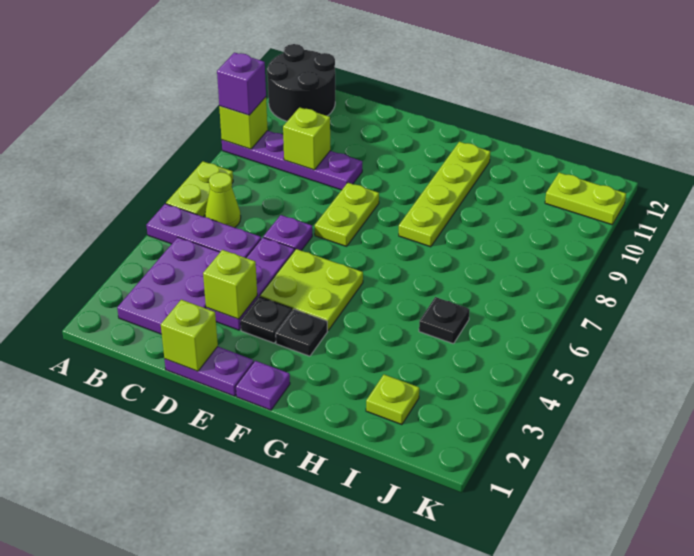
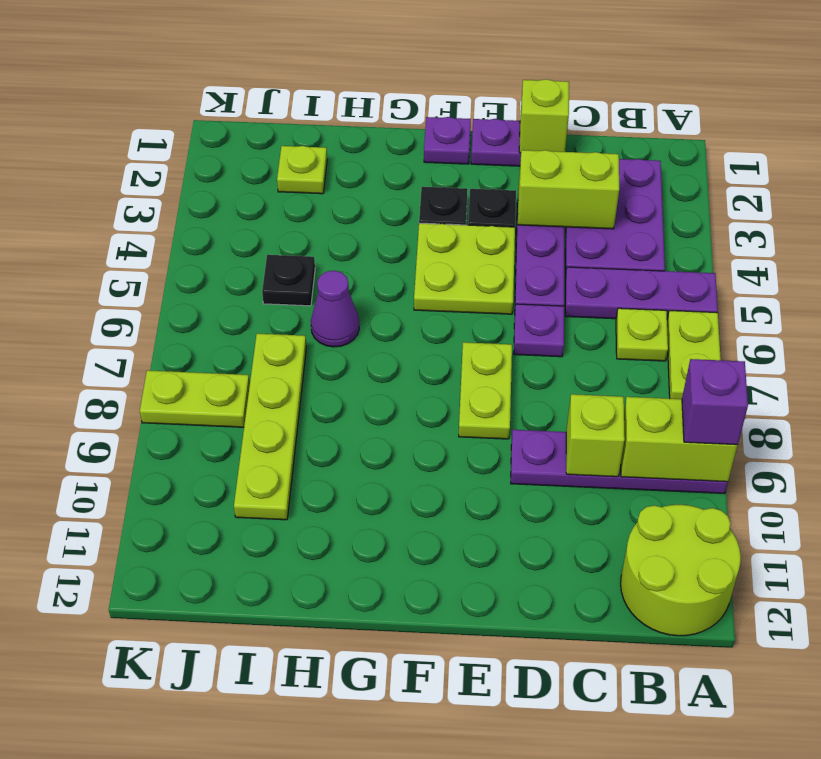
lime 1x1 brick [219,97,268,149] -> lime 1x2 brick [621,397,738,482]
black 2x2 round brick [267,44,335,121] -> lime 2x2 round brick [621,505,741,636]
lime 1x1 cone [205,172,241,228] -> lime 1x1 plate [616,308,668,361]
lime 1x1 brick [203,250,257,319] -> lime 1x2 brick [518,150,619,229]
lime 1x4 plate [399,142,490,247] -> lime 1x4 plate moved to [234,334,306,520]
none -> purple 1x1 cone [311,271,359,347]
lime 1x2 plate [545,173,626,225] -> lime 1x2 plate moved to [140,370,250,427]

